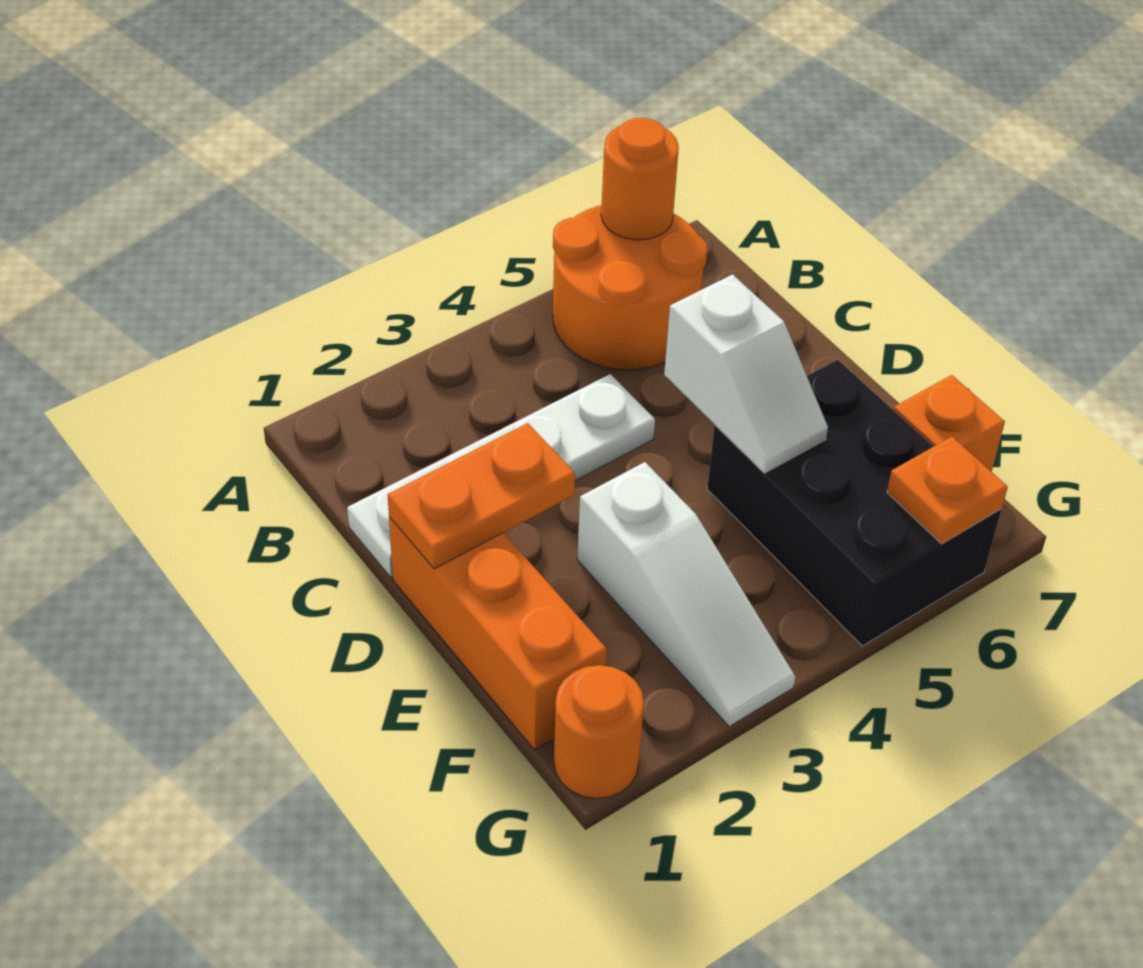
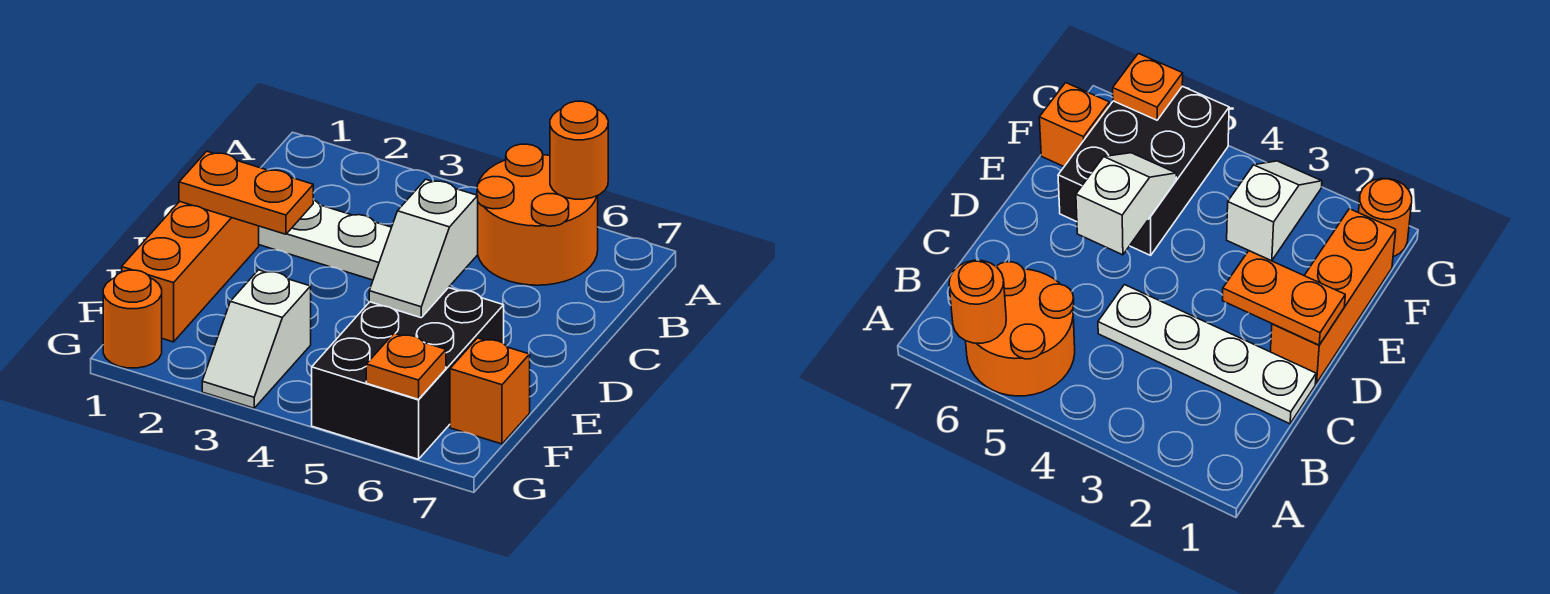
white 1x3 slope [577,462,795,727] -> white 1x2 slope [202,270,311,408]

